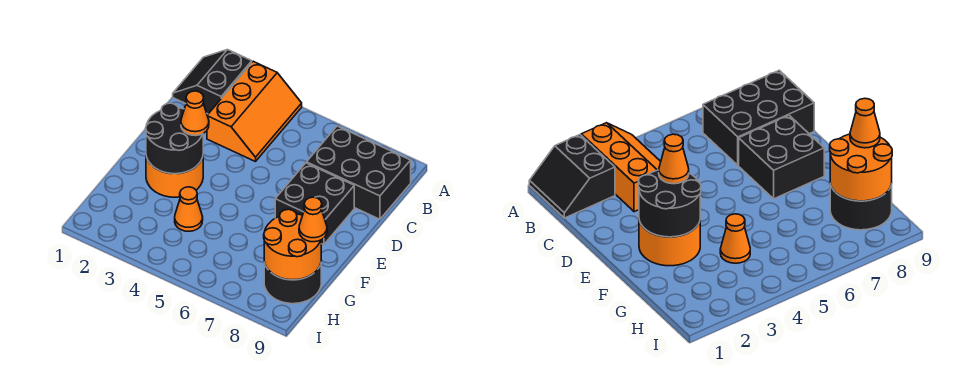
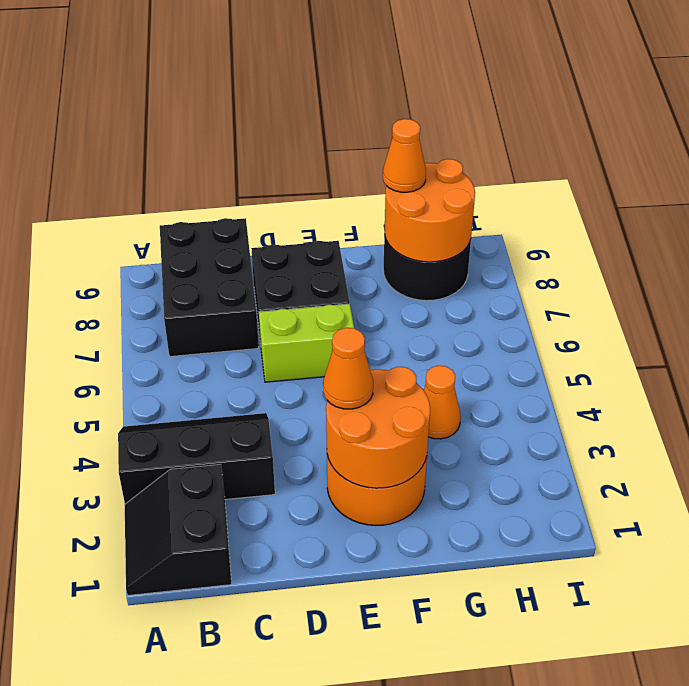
black 2x2 slope [173,50,252,114] -> black 2x2 slope turned to [125,464,232,595]
orange 2x3 slope [207,61,302,162] -> black 2x3 slope [118,413,275,504]
none -> lime 1x2 brick [259,304,354,382]
black 2x2 round brick [146,103,203,174] -> orange 2x2 round brick [326,367,430,488]

